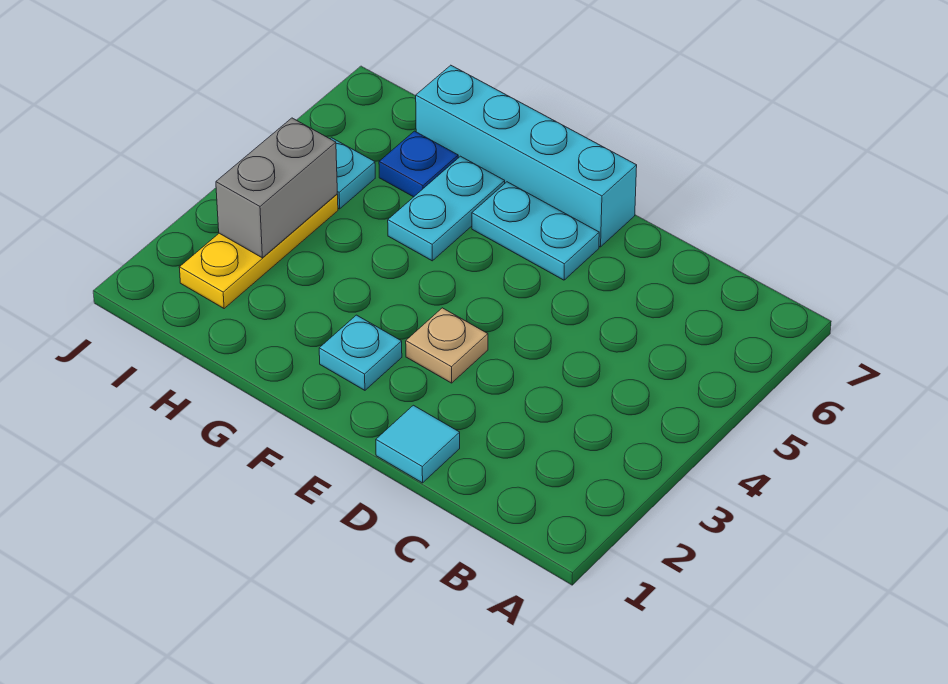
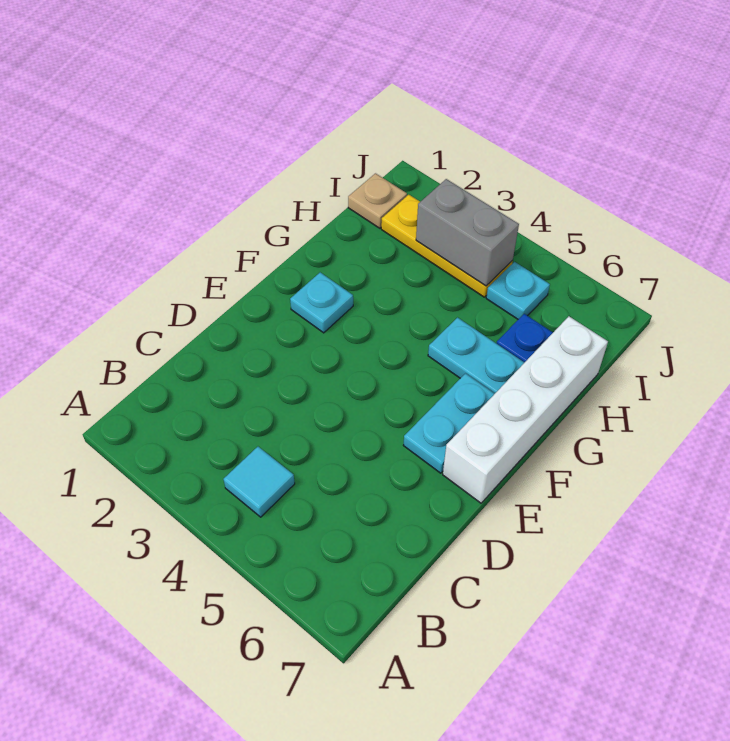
cyan 1x1 tile [376,405,460,483] -> cyan 1x1 tile moved to [223,447,295,517]
tan 1x1 plate [406,308,488,383] -> tan 1x1 plate moved to [348,173,407,228]
cyan 1x4 brick [416,65,637,247] -> white 1x4 brick [443,316,608,503]

